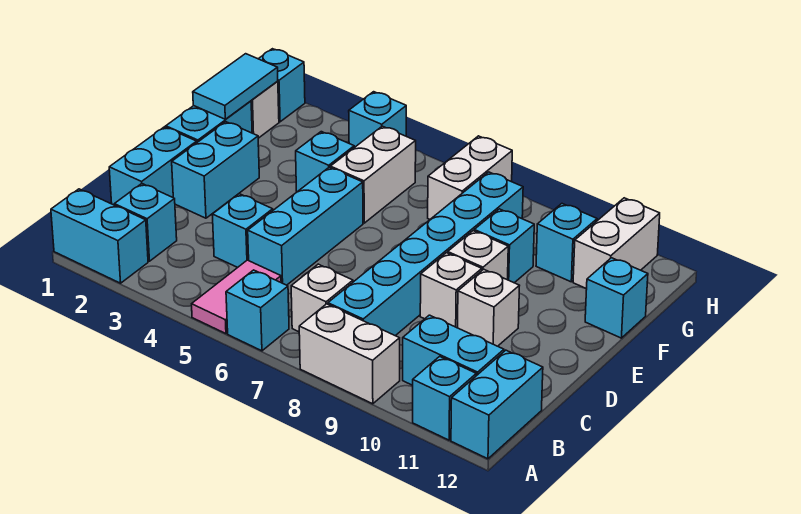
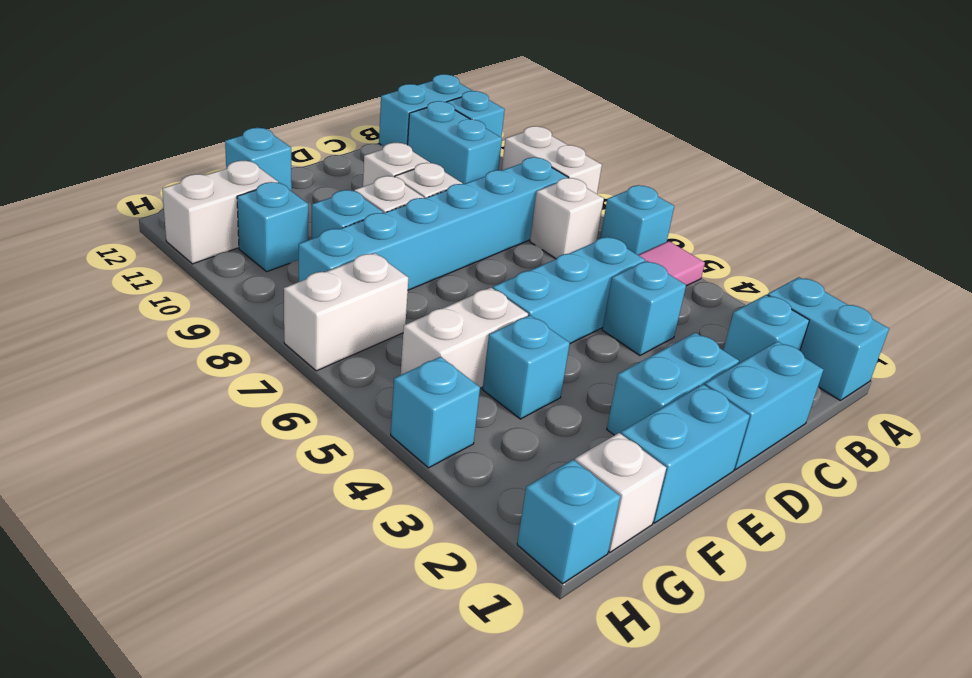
cyan 1x2 tile [193,54,278,119] -> none

